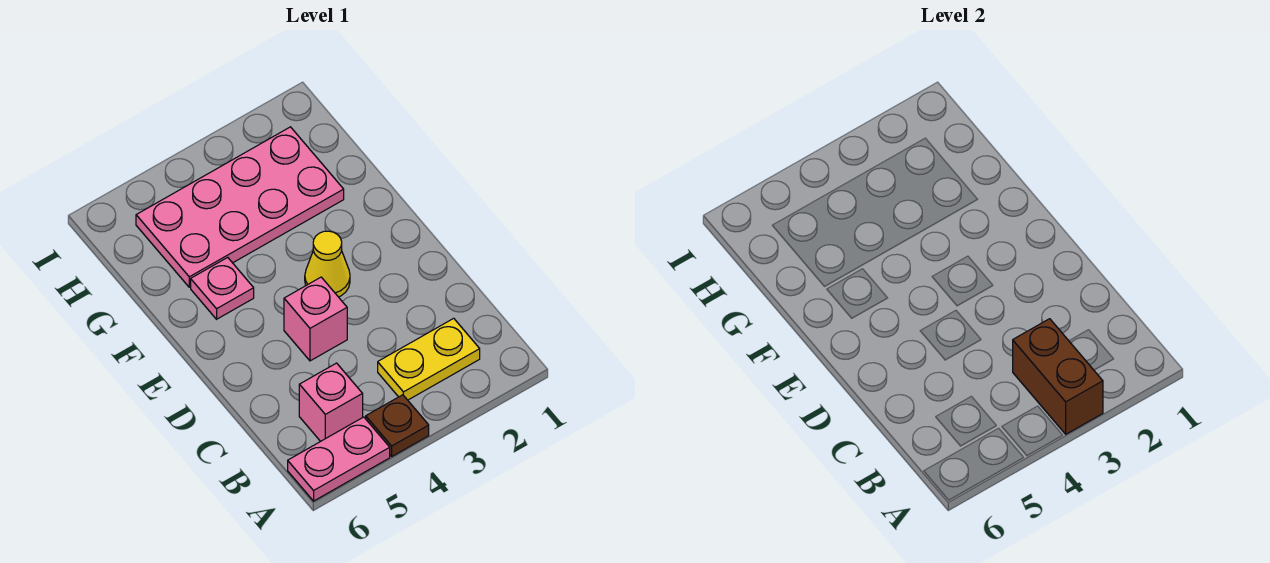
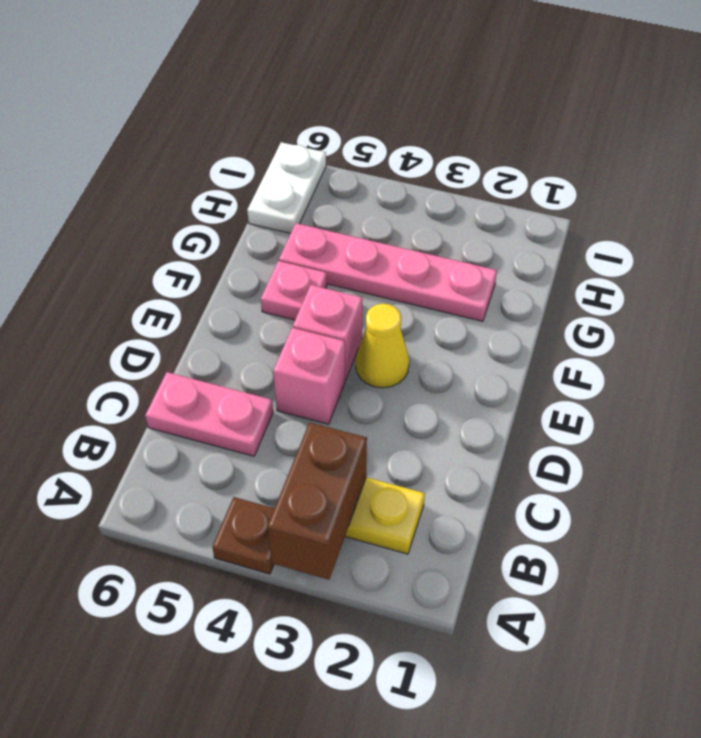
pink 1x2 plate [288,417,390,501] -> pink 1x2 plate moved to [145,372,273,456]
pink 1x1 brick [299,363,363,441] -> pink 1x1 brick moved to [293,285,362,379]
pink 2x4 plate [136,127,344,287] -> pink 1x4 plate [279,223,497,321]
none -> white 1x2 plate [247,142,326,233]

